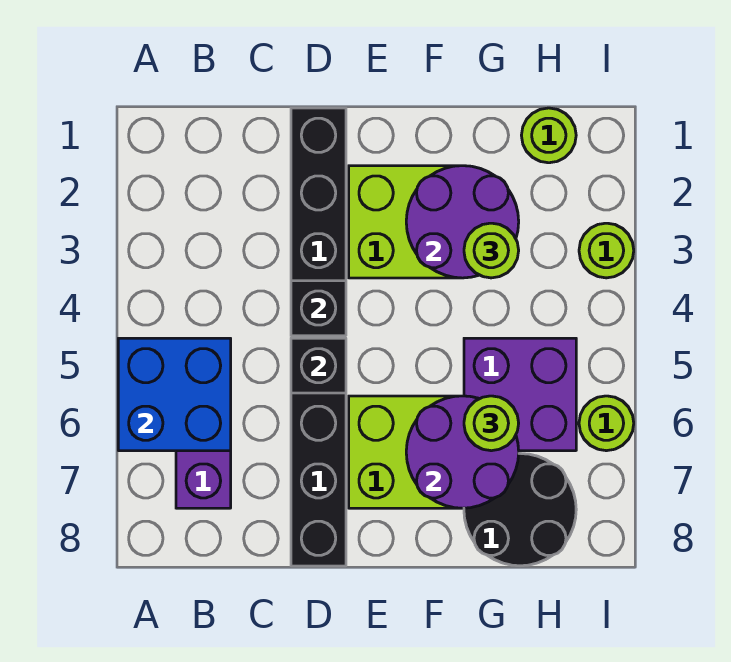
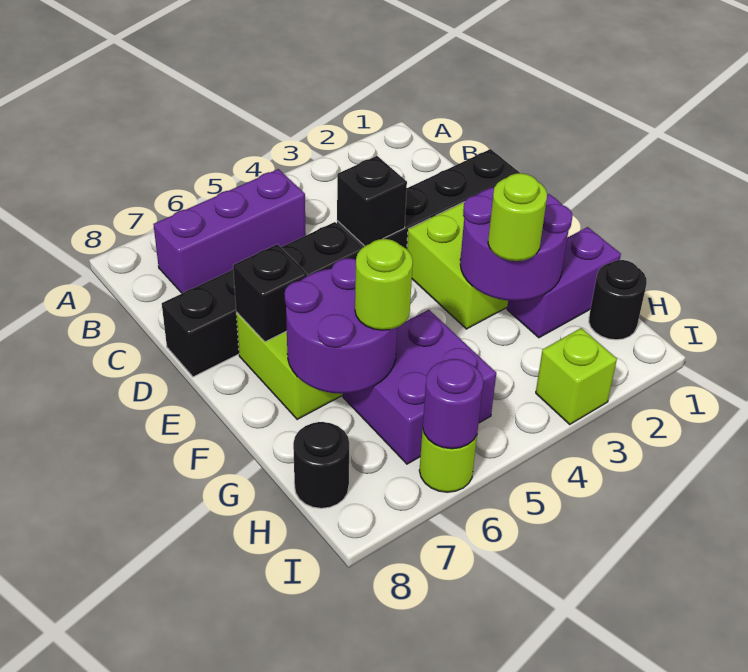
blue 2x2 brick [118,338,231,451] -> none
black 1x1 brick [291,338,346,393] -> black 1x1 brick moved to [233,244,307,342]
none -> purple 1x2 brick [507,227,621,338]
black 2x2 round brick [464,453,576,566] -> black 1x1 round brick [293,422,349,508]
lime 1x1 round brick [521,108,576,163] -> black 1x1 round brick [589,260,647,340]
lime 1x1 round brick [579,223,634,278] -> lime 1x1 brick [536,328,617,424]
none -> purple 1x1 round brick [423,359,483,449]

